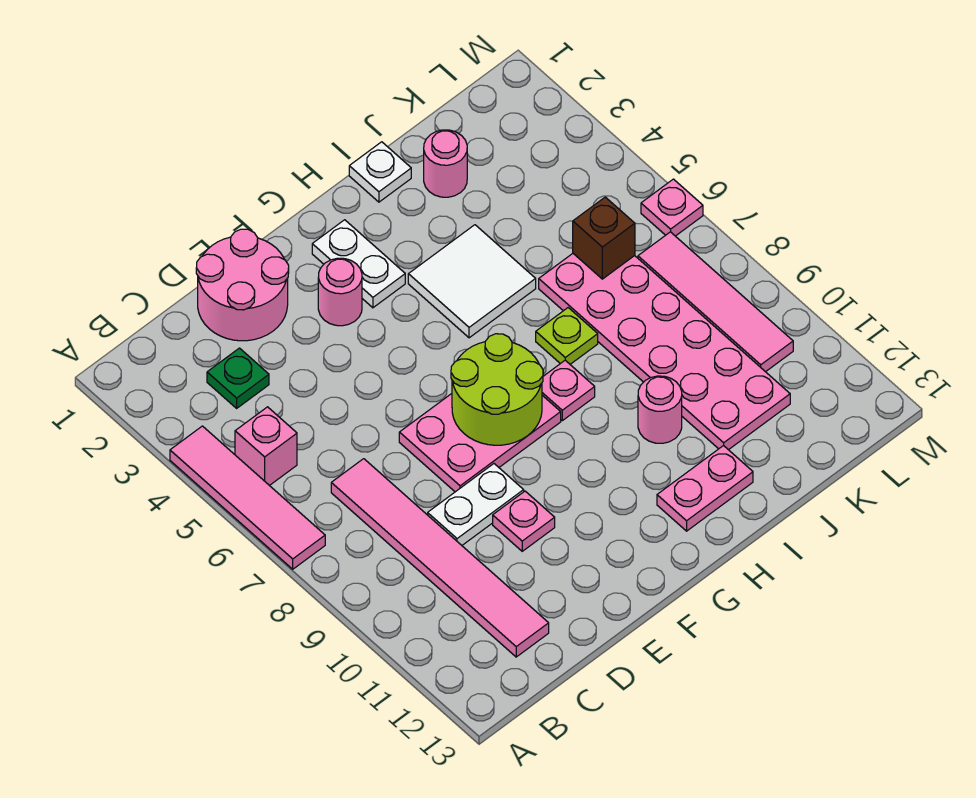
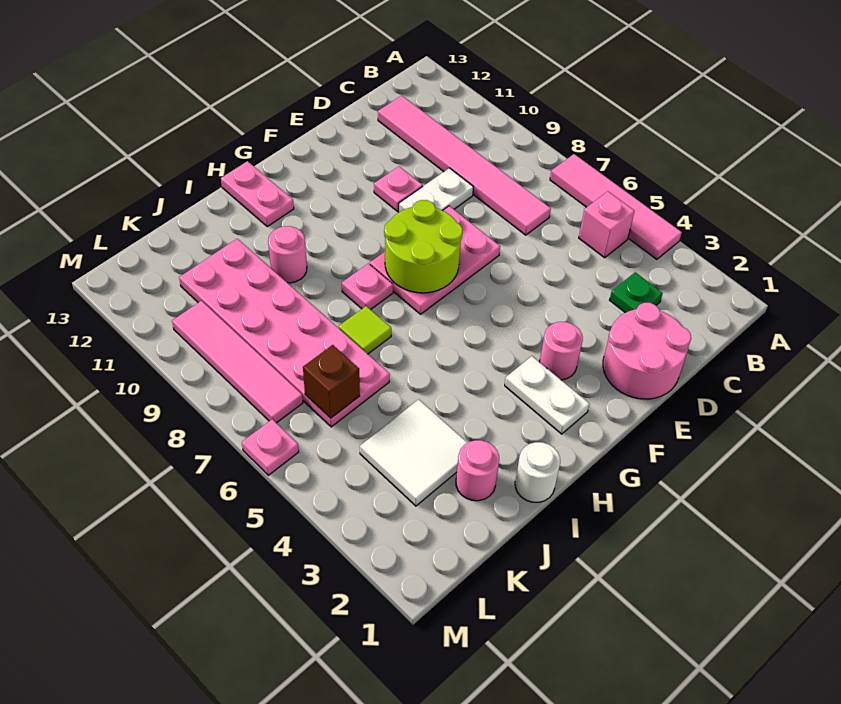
white 2x2 tile [408,225,536,338] -> white 2x2 tile moved to [360,399,467,506]
pink 1x2 plate [657,445,753,531] -> pink 1x2 plate turned to [221,161,294,226]
white 1x1 plate [349,142,411,202] -> white 1x1 round brick [515,442,560,502]
lime 1x1 plate [536,308,598,364] -> lime 1x1 tile [339,306,391,354]

